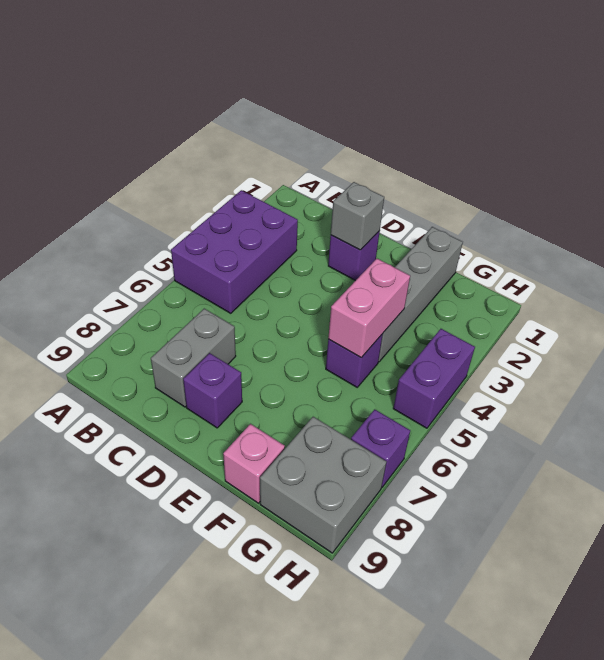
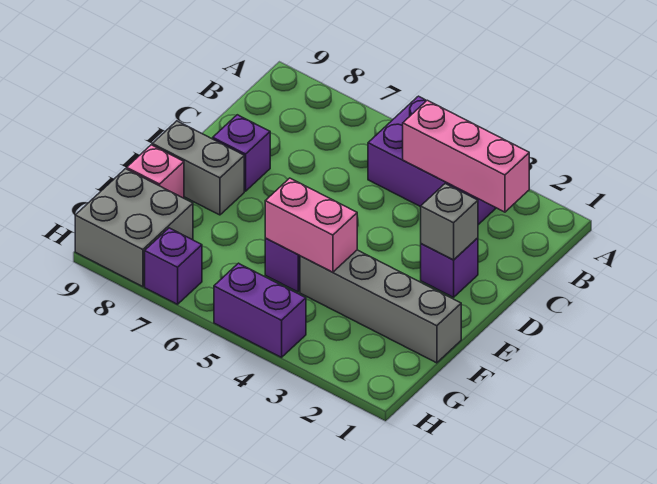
none -> pink 1x3 brick [403,100,529,212]
grey 1x2 brick [151,309,236,407] -> grey 1x2 brick moved to [152,121,244,215]

